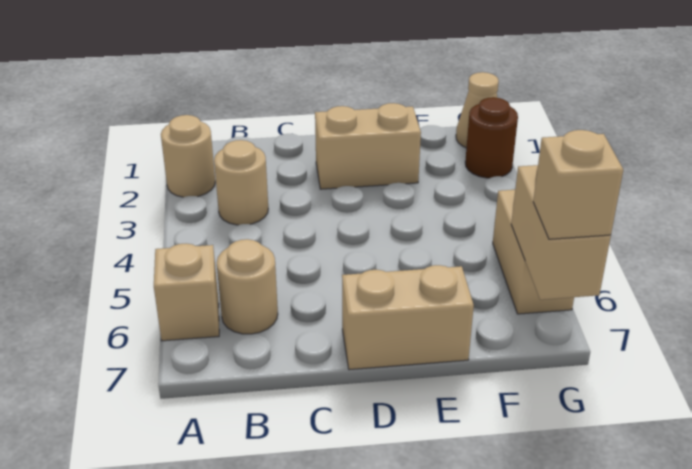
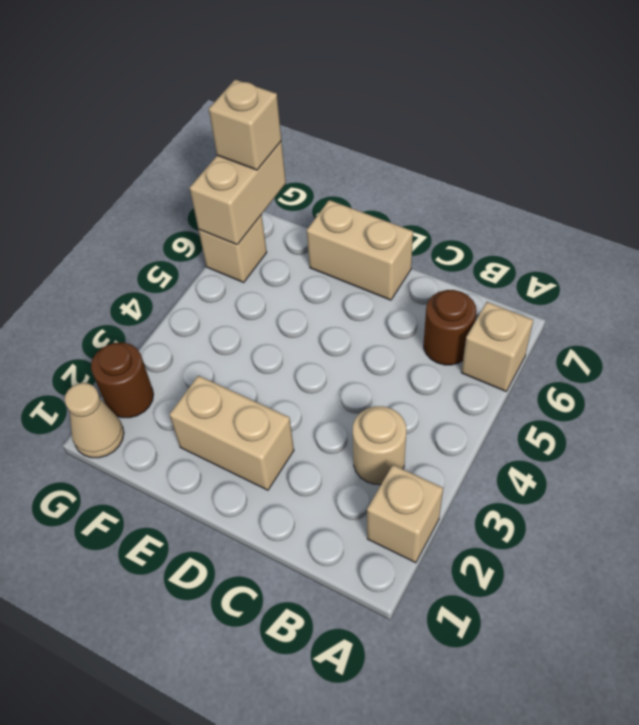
tan 1x1 round brick [161,115,215,197] -> tan 1x1 brick [367,465,443,563]
tan 1x1 round brick [217,239,278,334] -> brown 1x1 round brick [424,290,476,365]
tan 1x2 brick [493,190,574,314] -> tan 1x1 brick [199,215,267,282]

